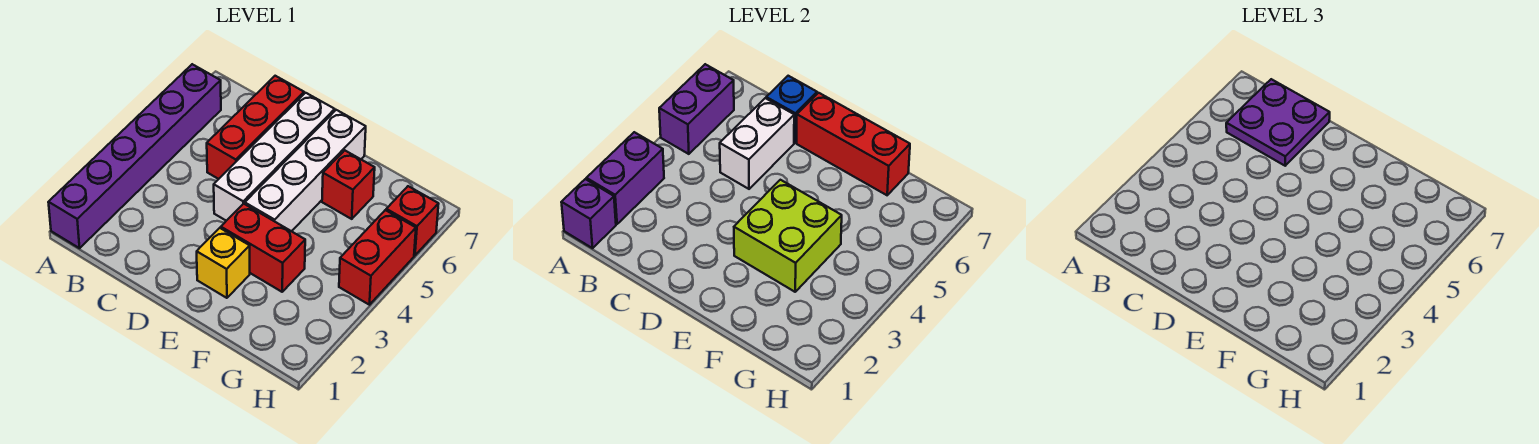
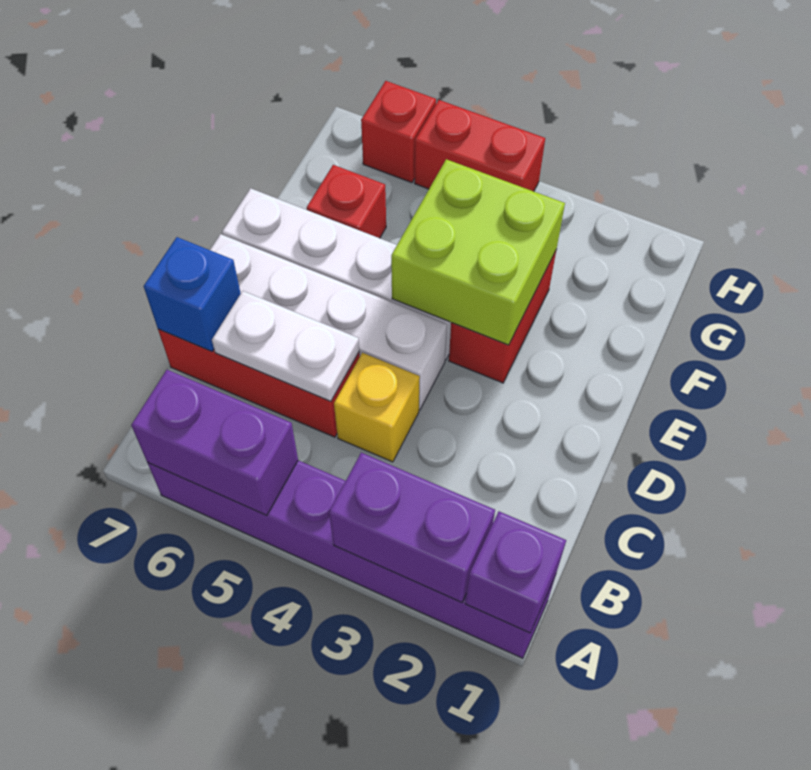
purple 2x2 plate [1226,79,1330,166] -> none
white 1x2 brick [720,98,794,189] -> white 1x2 plate [212,291,359,402]
red 1x3 brick [797,93,910,195] -> none
yellow 1x1 brick [197,228,250,298] -> yellow 1x1 brick moved to [334,353,420,462]

